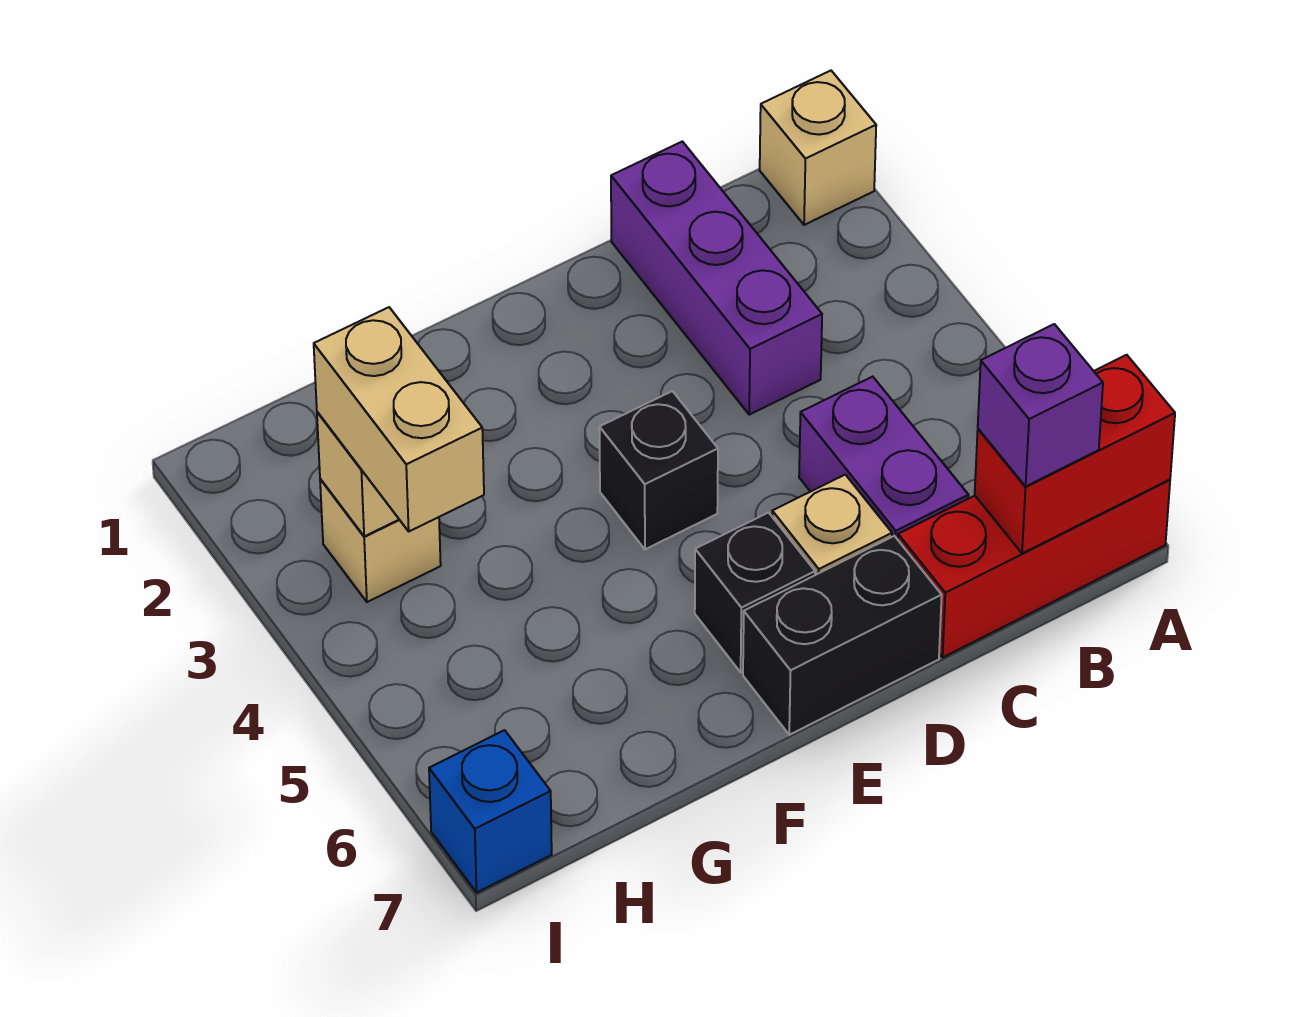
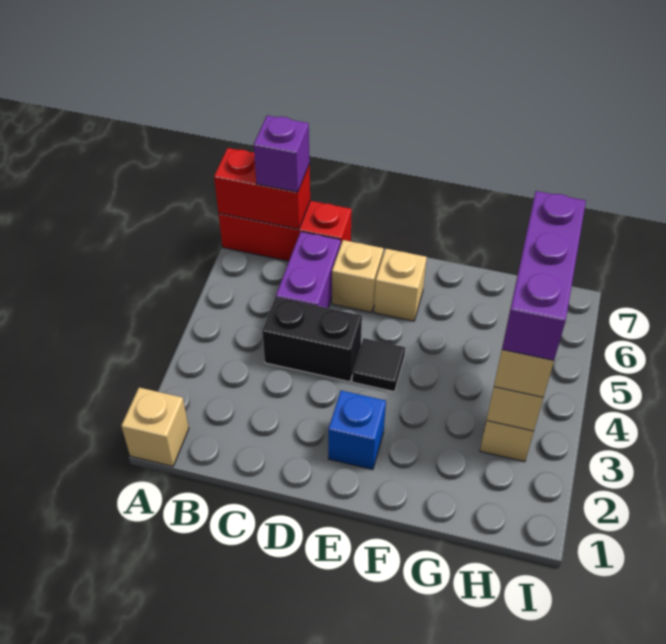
purple 1x3 brick [611,141,822,415] -> purple 1x3 brick moved to [502,191,586,360]
black 1x2 brick [743,536,942,735] -> black 1x2 brick moved to [262,297,362,382]
black 1x1 brick [599,391,718,549] -> black 1x1 tile [352,338,405,392]
black 1x1 brick [695,513,815,672] -> tan 1x1 brick [374,249,427,321]
blue 1x1 brick [429,730,552,892] -> blue 1x1 brick moved to [328,391,386,470]

